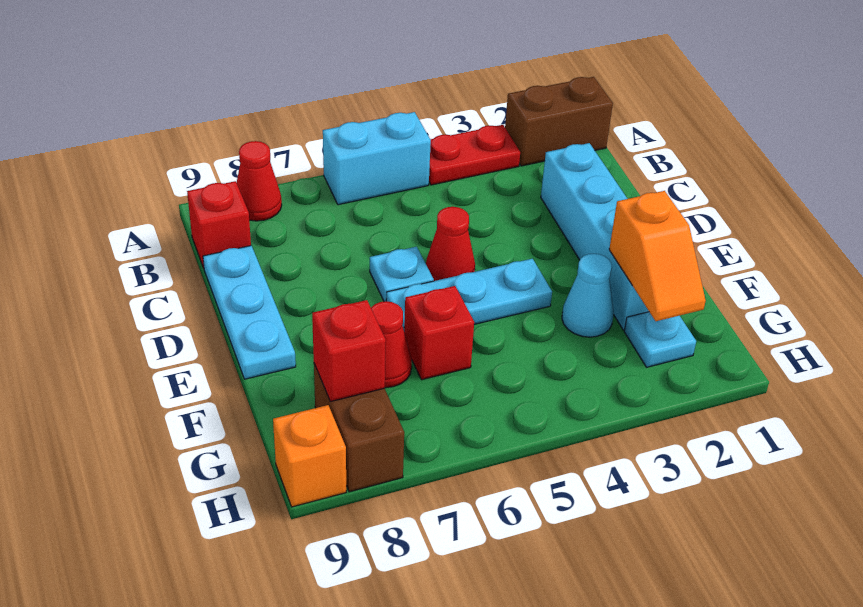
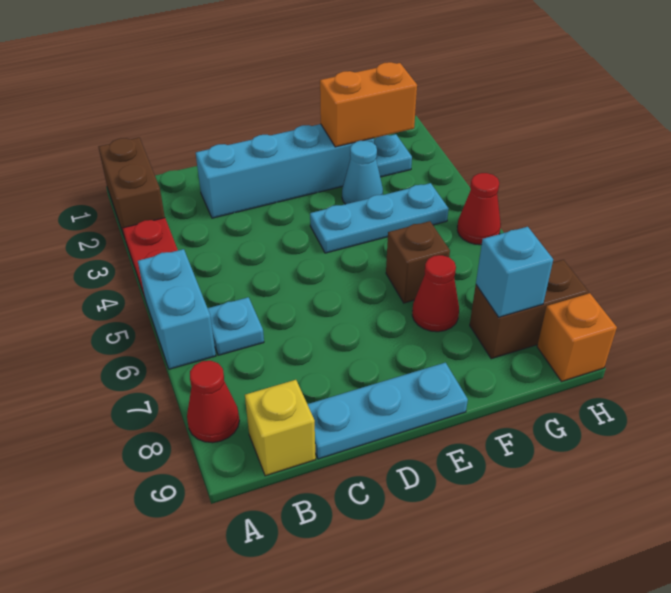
red 1x1 brick [187,181,251,268] -> yellow 1x1 brick [245,380,316,476]
red 1x1 cone [426,207,475,281] -> red 1x1 cone moved to [457,173,501,245]
cyan 1x1 plate [370,247,434,302] -> cyan 1x1 plate moved to [208,297,264,355]
cyan 1x3 plate [386,259,552,329] -> cyan 1x3 plate turned to [310,183,449,253]
orange 1x2 slope [609,191,706,321] -> orange 1x2 brick [320,62,417,147]
red 1x1 brick [404,286,474,380] -> brown 1x1 brick [386,221,450,303]
red 1x1 brick [312,300,386,402] -> cyan 1x1 brick [476,227,553,317]

